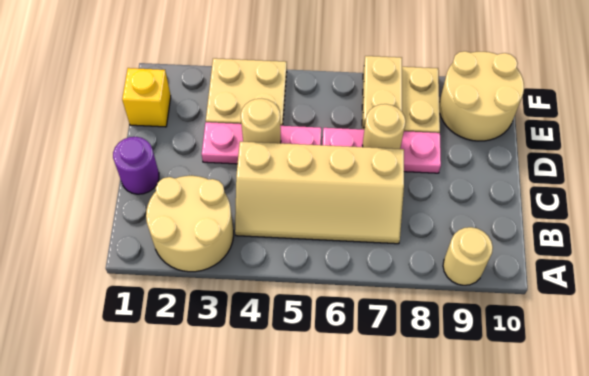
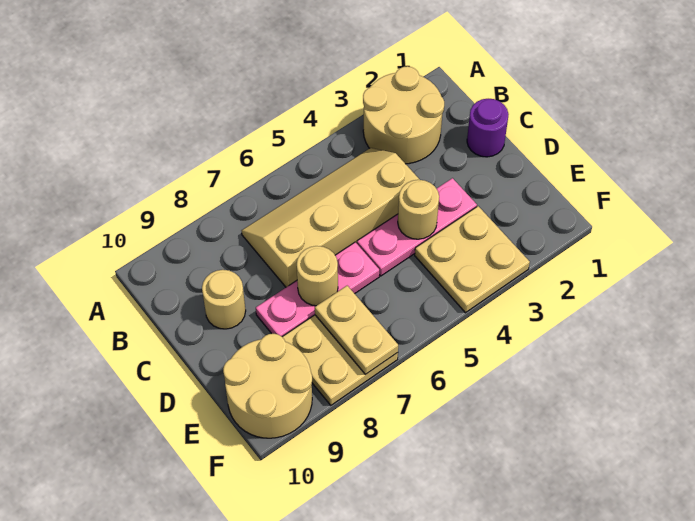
tan 1x1 round brick [443,227,493,285] -> tan 1x1 round brick moved to [202,270,246,329]
yellow 1x1 brick [122,68,171,127] -> none

